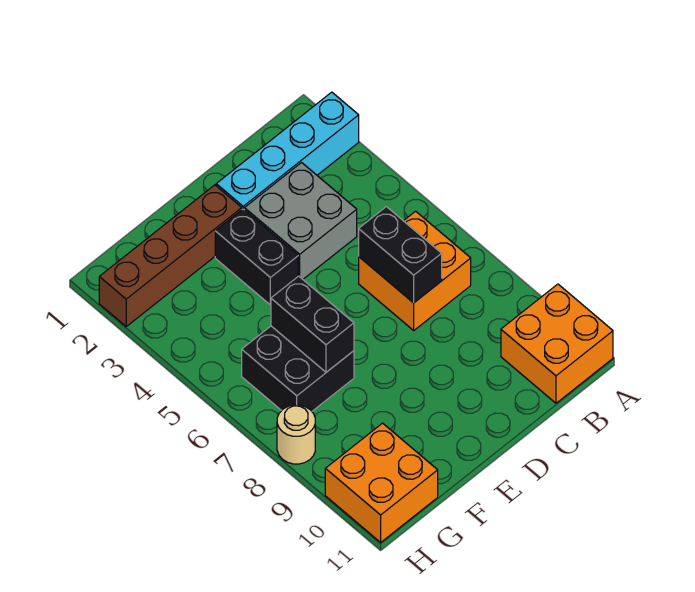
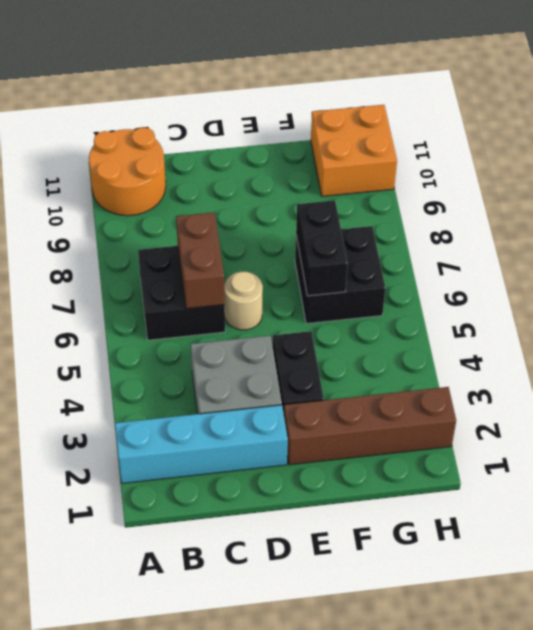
orange 2x2 brick [501,284,613,403] -> orange 2x2 round brick [89,127,166,216]
orange 2x2 brick [359,211,471,330] -> black 2x2 brick [138,246,225,340]
black 1x2 brick [359,207,442,303] -> brown 1x2 brick [176,212,225,309]
tan 1x1 round brick [277,405,315,464] -> tan 1x1 round brick moved to [224,272,263,330]

